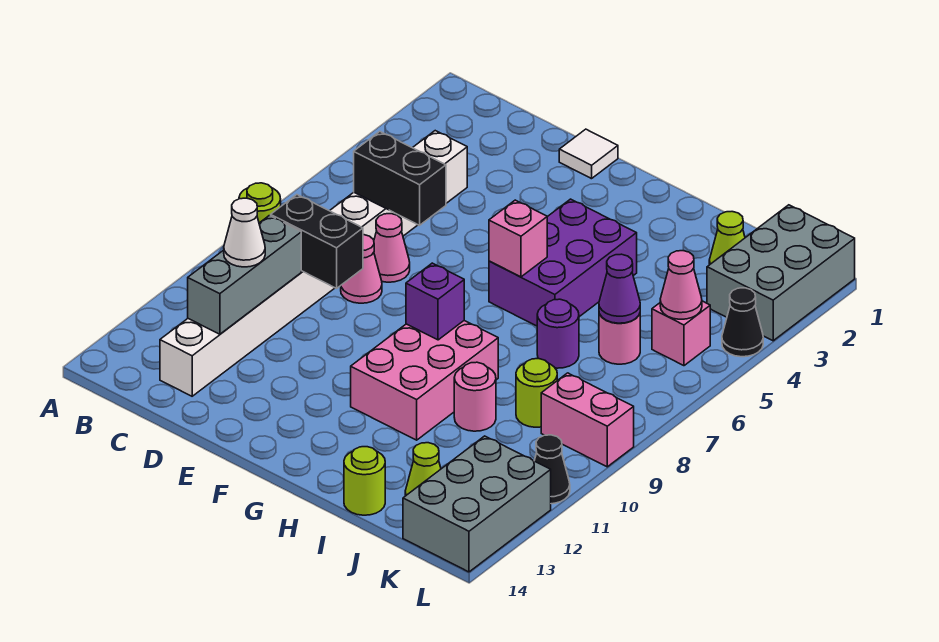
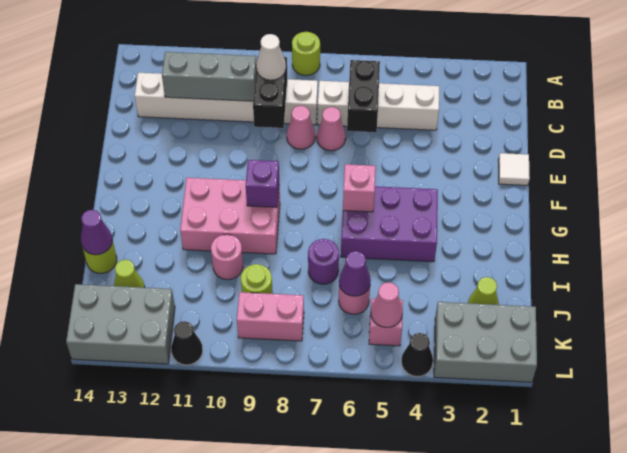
white 1x1 cone [224,198,265,267] -> white 1x1 cone moved to [256,34,286,80]
none -> purple 1x1 cone [81,210,112,255]
pink 1x2 brick [541,373,634,467] -> pink 1x2 brick turned to [237,292,304,341]

